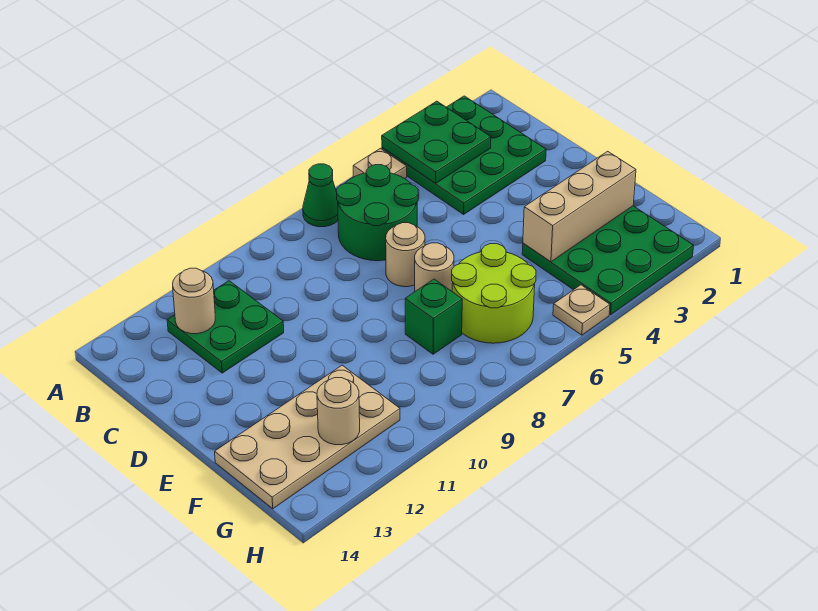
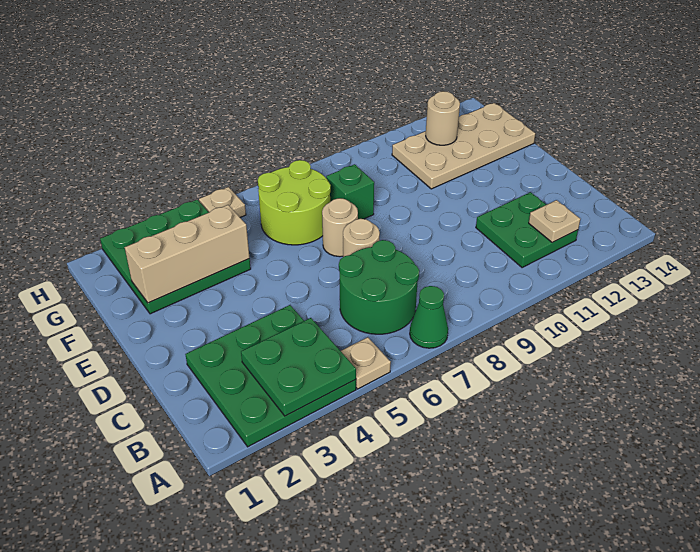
tan 1x1 round brick [173,268,215,334] -> tan 1x1 plate [529,200,580,242]

